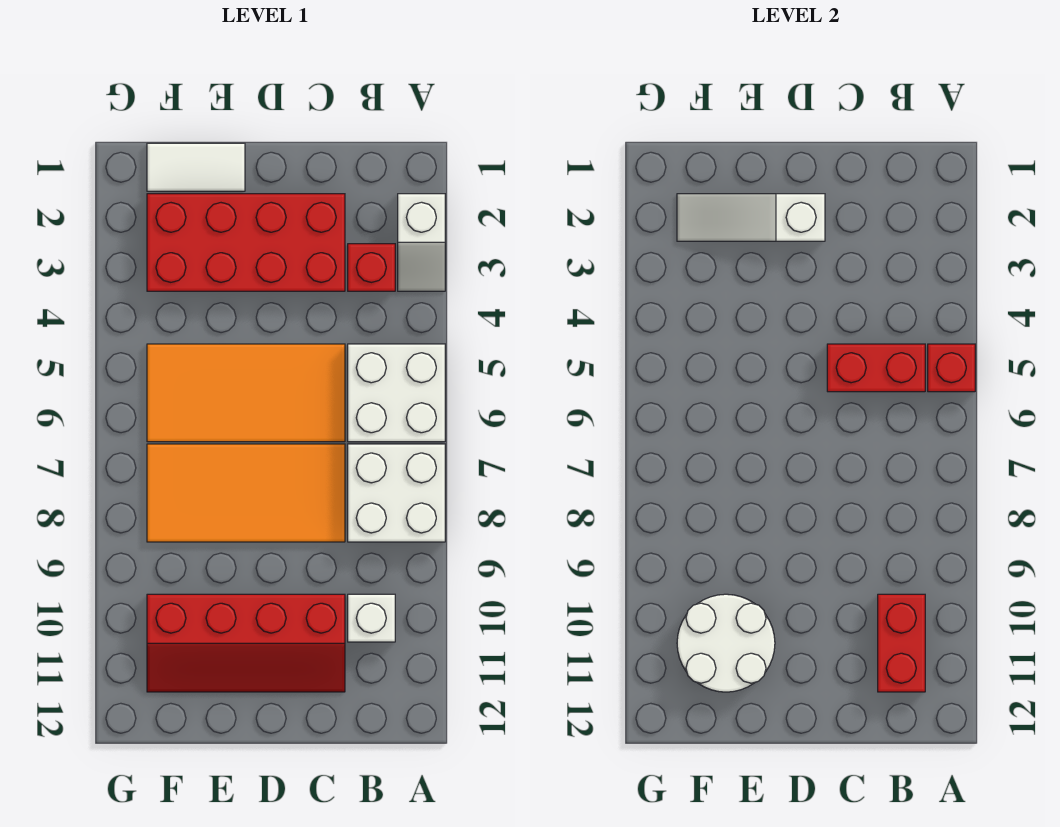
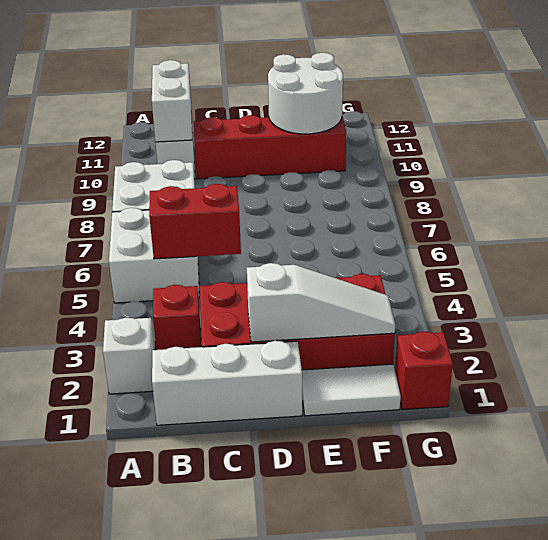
red 1x1 brick [928,344,975,392] -> red 1x1 brick moved to [395,332,453,410]
none -> white 1x3 brick [152,341,302,425]
red 1x2 brick [878,594,925,692] -> white 1x2 brick [152,60,192,142]
orange 2x4 tile [147,344,345,442] -> none
orange 2x4 tile [147,444,345,542] -> none

